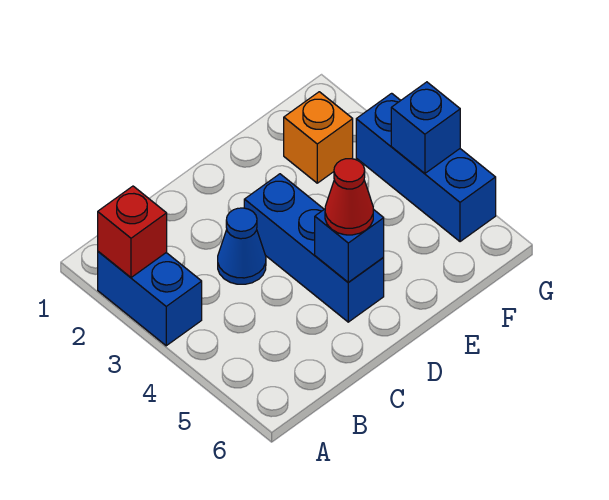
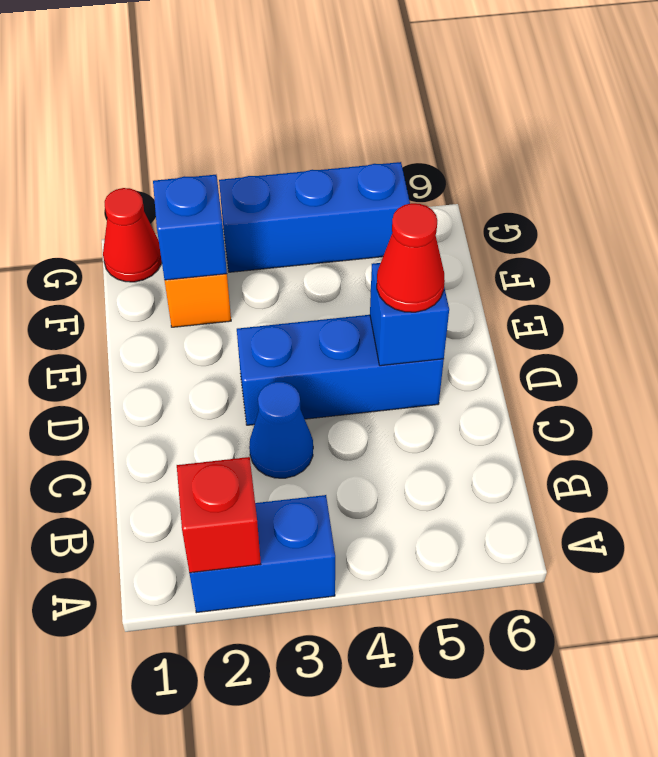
none -> red 1x1 cone [103,188,162,282]
blue 1x1 brick [391,82,460,173] -> blue 1x1 brick moved to [153,175,227,280]

